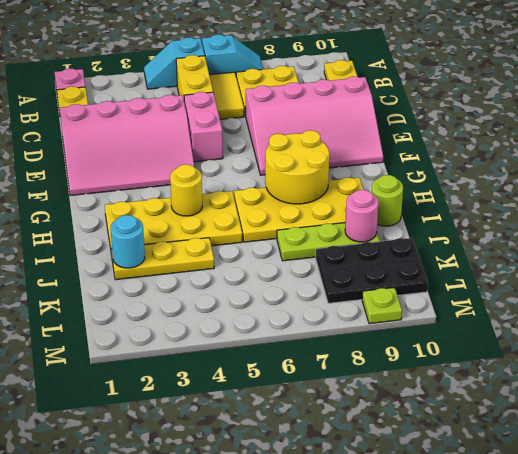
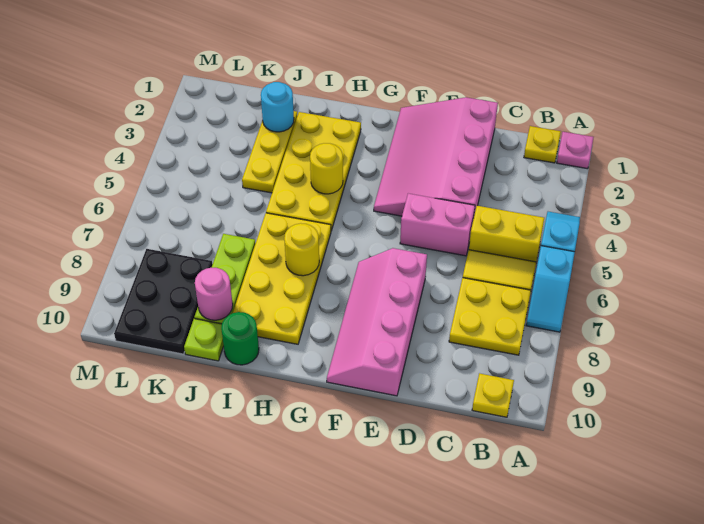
pink 3x4 slope [245,76,383,175] -> pink 2x4 slope [327,248,427,396]
yellow 2x2 round brick [265,130,329,204] -> yellow 1x1 round brick [284,223,319,276]
lime 1x1 round brick [371,175,403,226] -> green 1x1 round brick [221,312,259,365]
lime 1x1 plate [362,288,402,324] -> lime 1x1 plate moved to [184,319,224,361]

